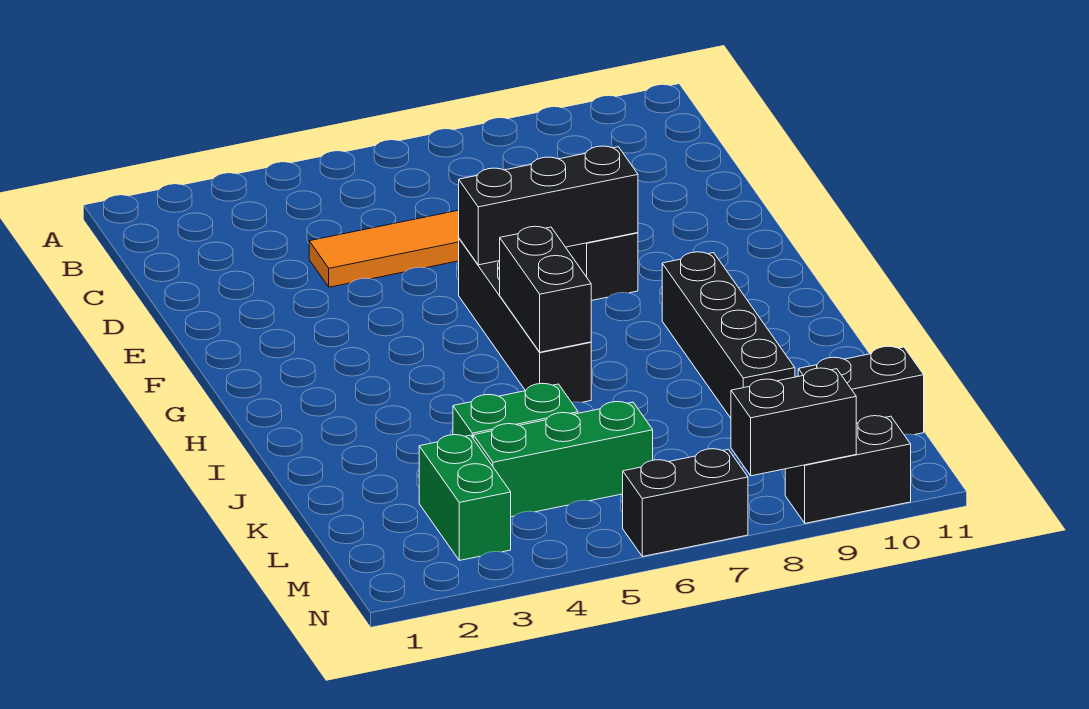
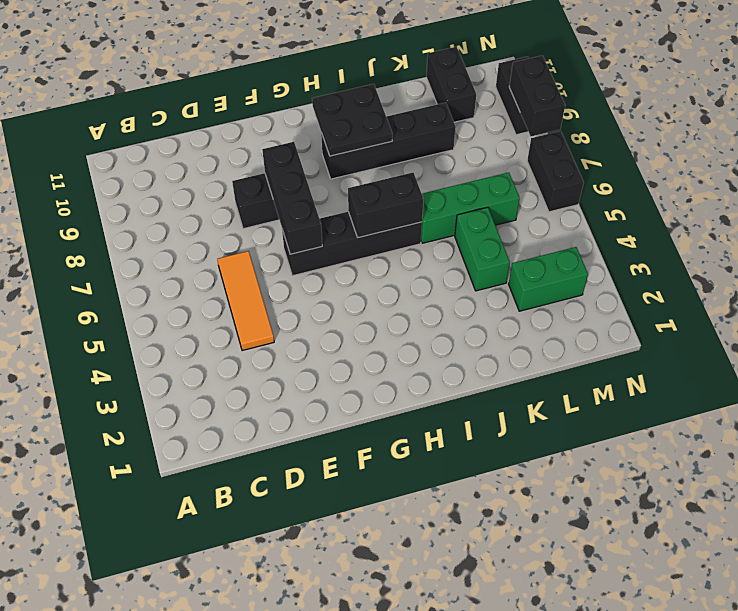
none -> black 2x2 plate [312,84,392,156]
green 1x3 brick [473,402,653,517] -> green 1x3 brick turned to [421,172,520,243]

